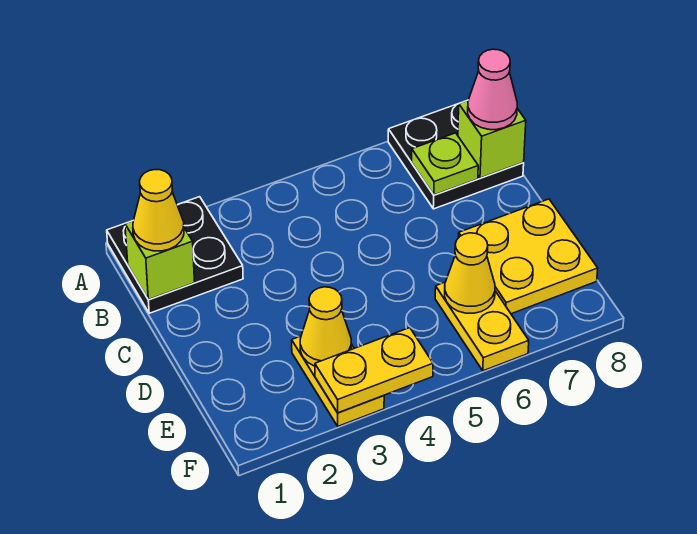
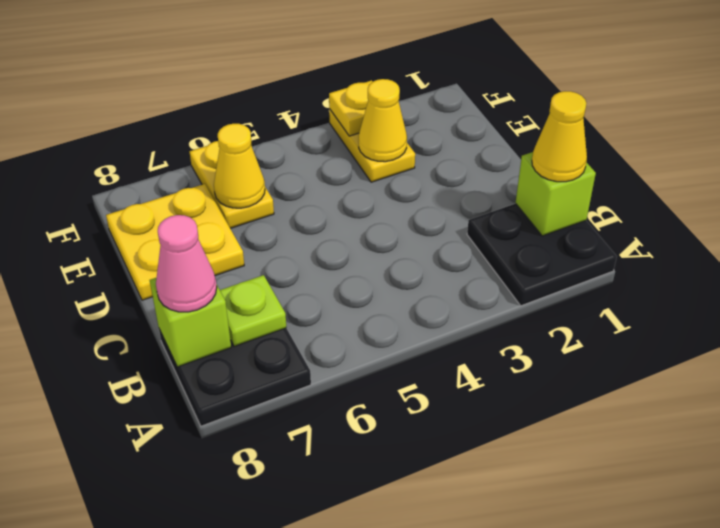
yellow 1x2 plate [315,328,433,413] -> yellow 1x1 plate [329,80,373,136]

